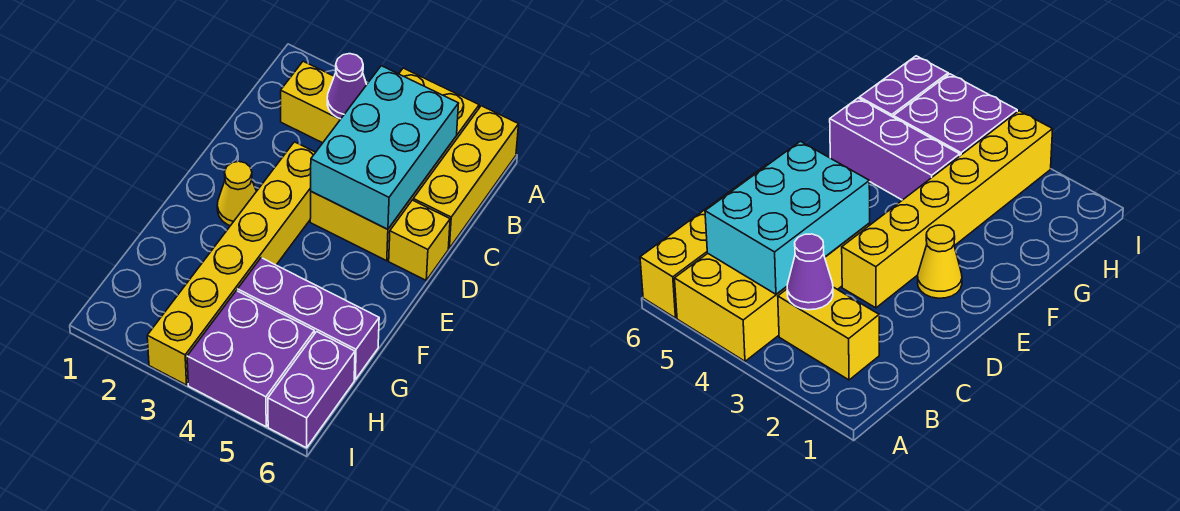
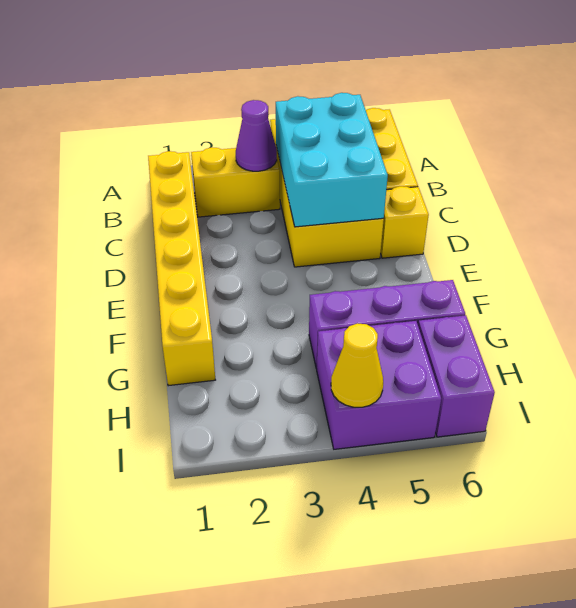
yellow 1x6 brick [147,142,316,385] -> yellow 1x6 brick moved to [148,151,215,386]
yellow 1x1 cone [217,161,257,226] -> yellow 1x1 cone moved to [331,323,383,407]

